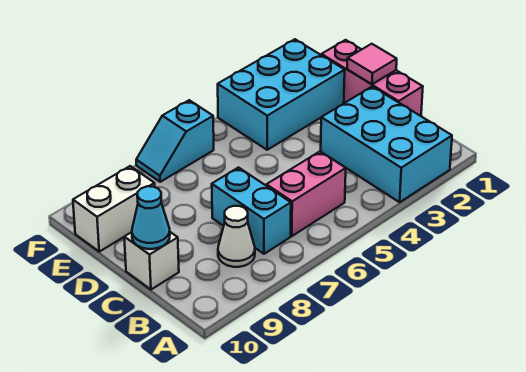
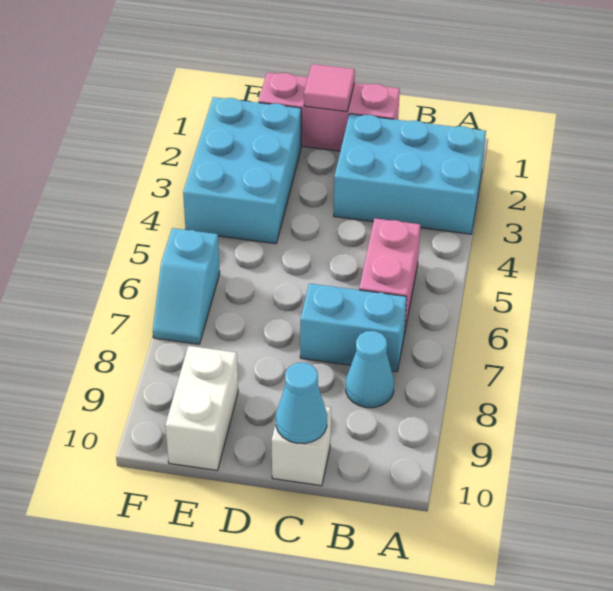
white 1x1 cone [218,206,255,267] -> cyan 1x1 cone [346,331,394,408]

